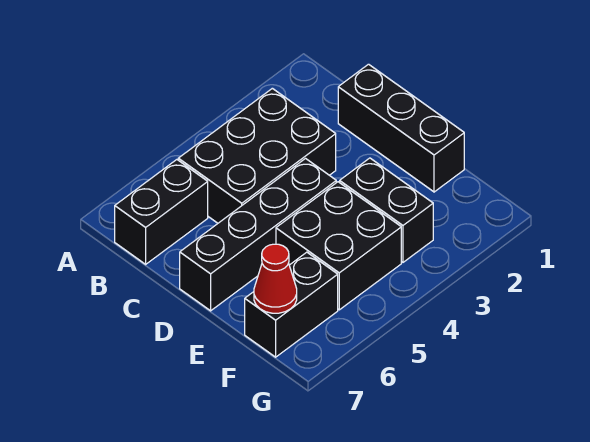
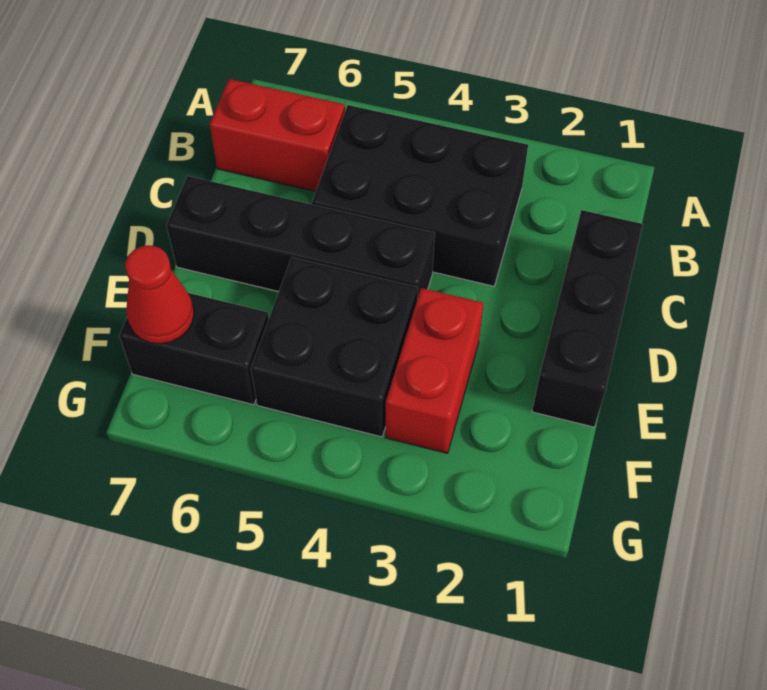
black 1x2 brick [115,160,208,264] -> red 1x2 brick [210,79,345,191]
black 1x2 brick [340,158,433,262] -> red 1x2 brick [386,288,484,453]

